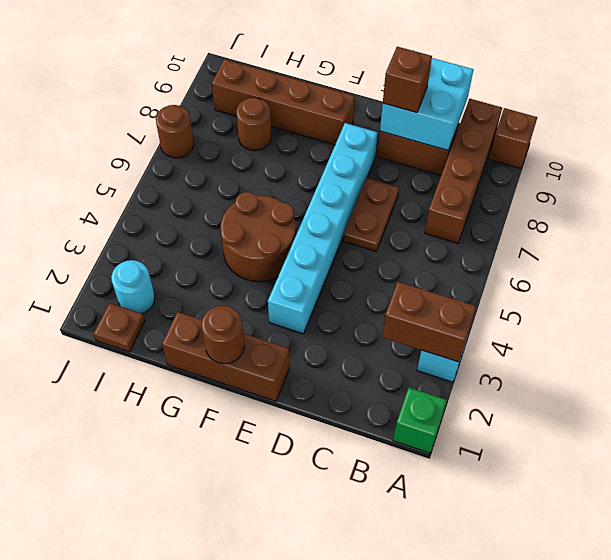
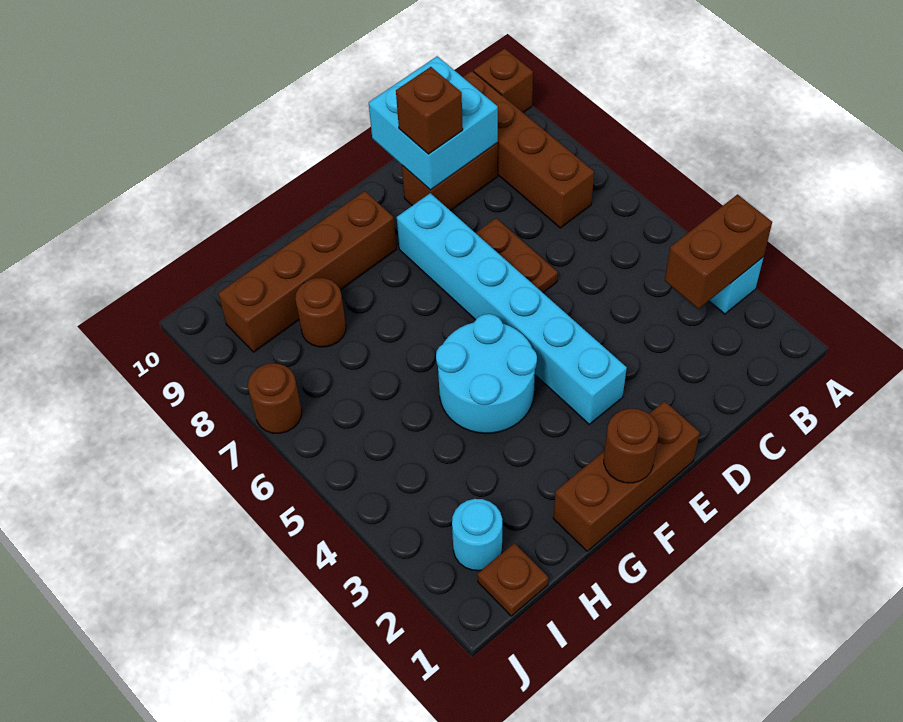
green 1x1 brick [393,388,447,453] -> none
brown 2x2 round brick [221,192,296,282] -> cyan 2x2 round brick [436,314,537,433]

